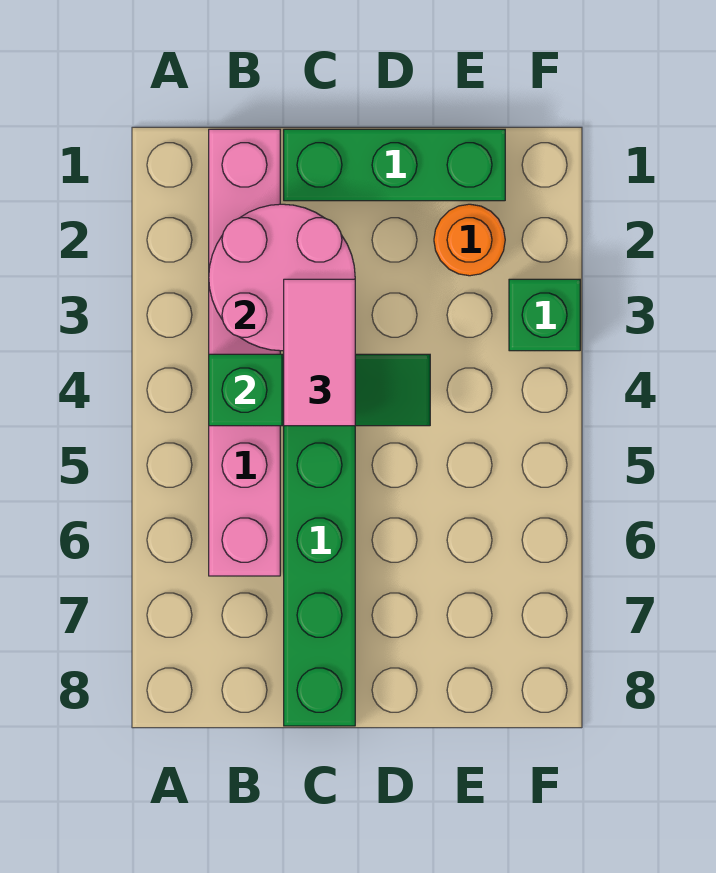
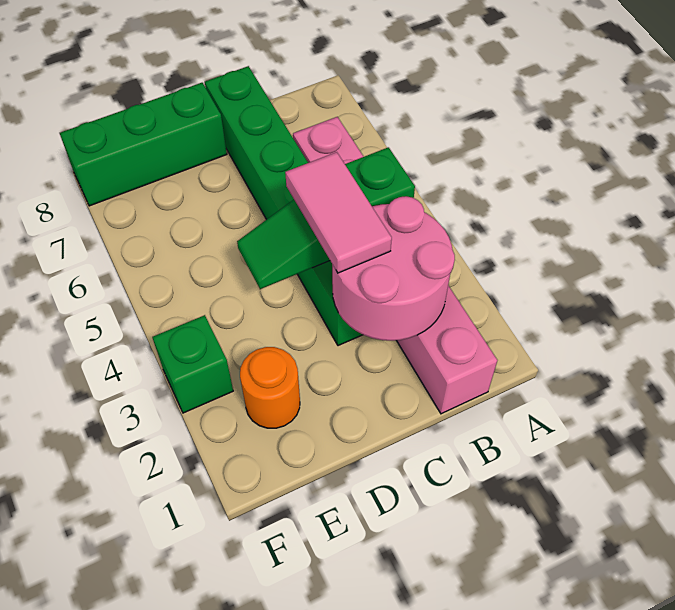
green 1x3 brick [284,129,505,201] -> green 1x3 brick moved to [60,83,227,206]

